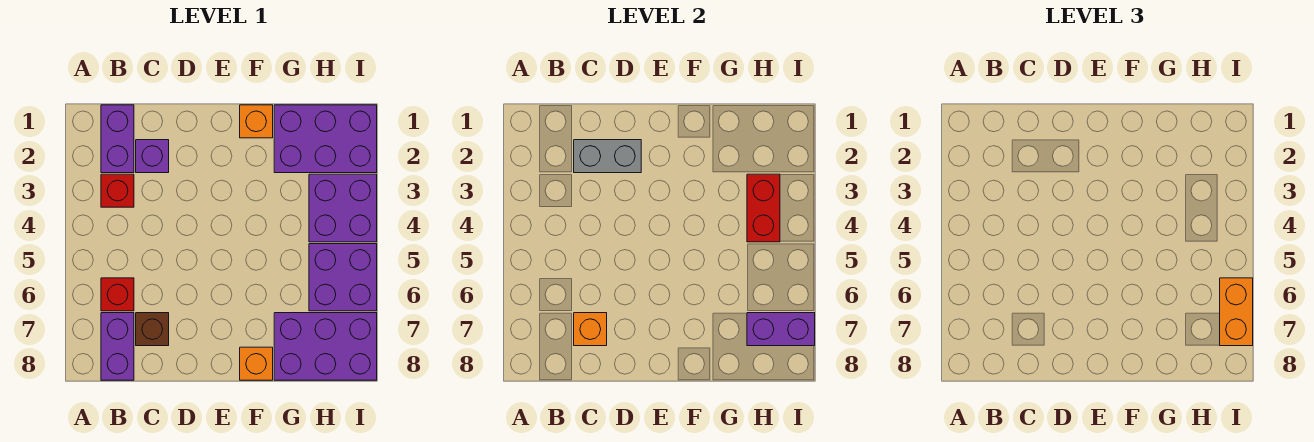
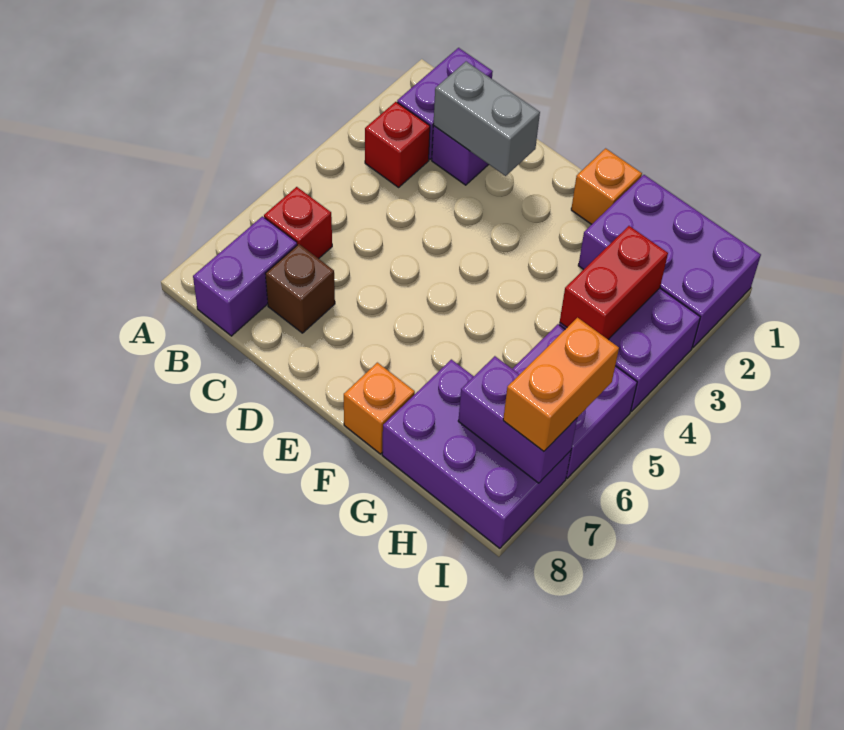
orange 1x1 brick [574,313,607,346] -> none

